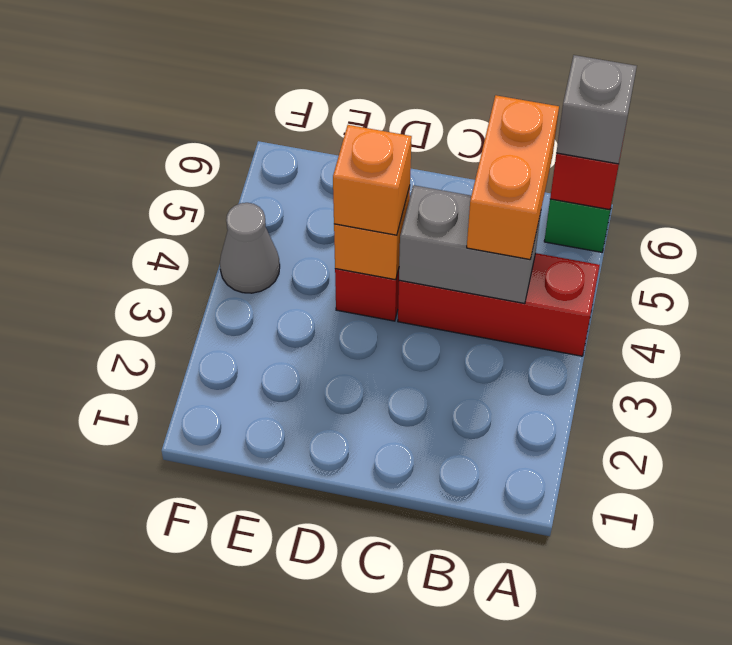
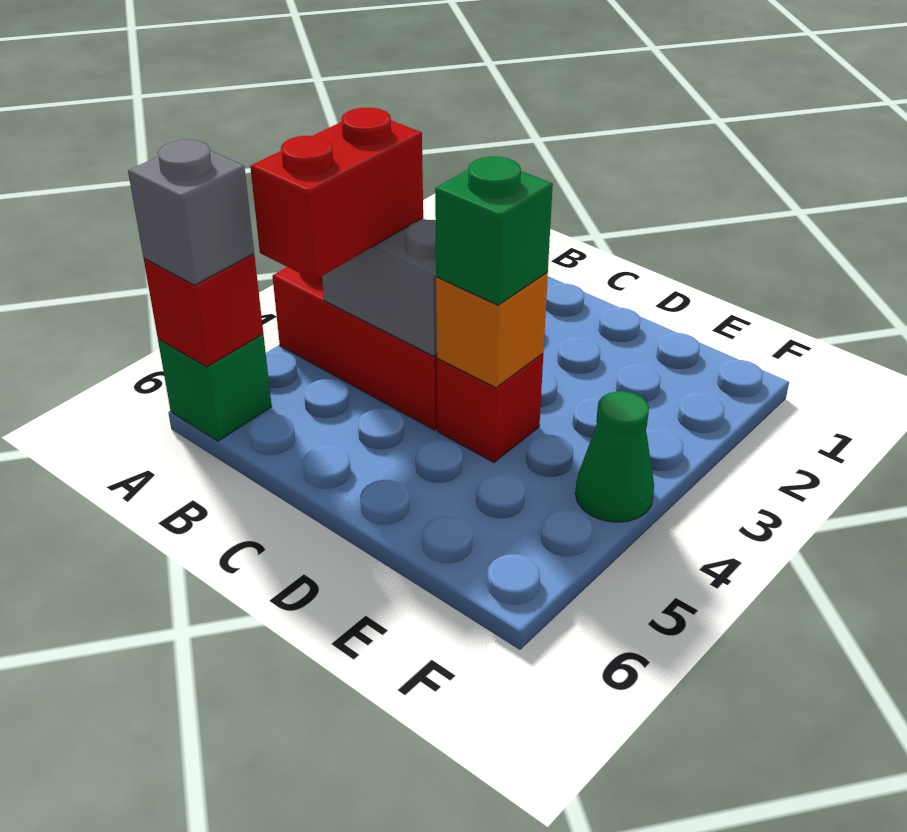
orange 1x2 brick [467,95,559,260] -> red 1x2 brick [250,108,423,280]
orange 1x1 brick [333,125,412,235] -> green 1x1 brick [435,157,553,305]
grey 1x1 cone [220,203,280,293] -> green 1x1 cone [575,391,654,522]

